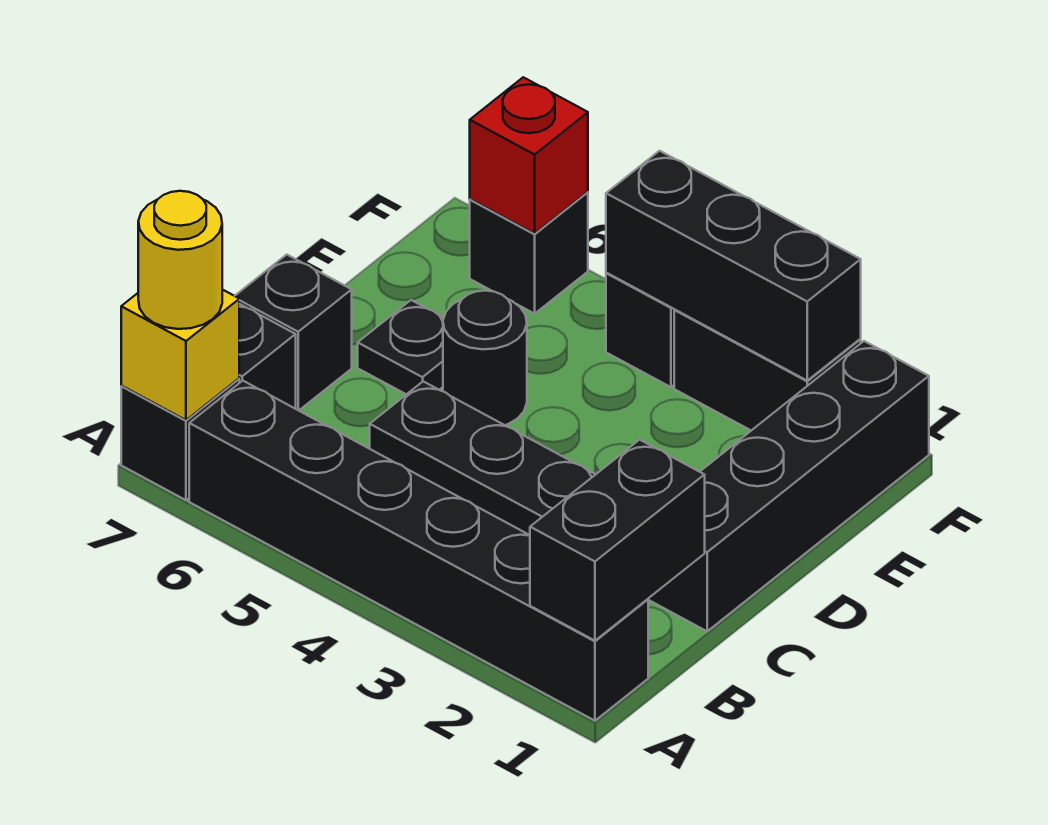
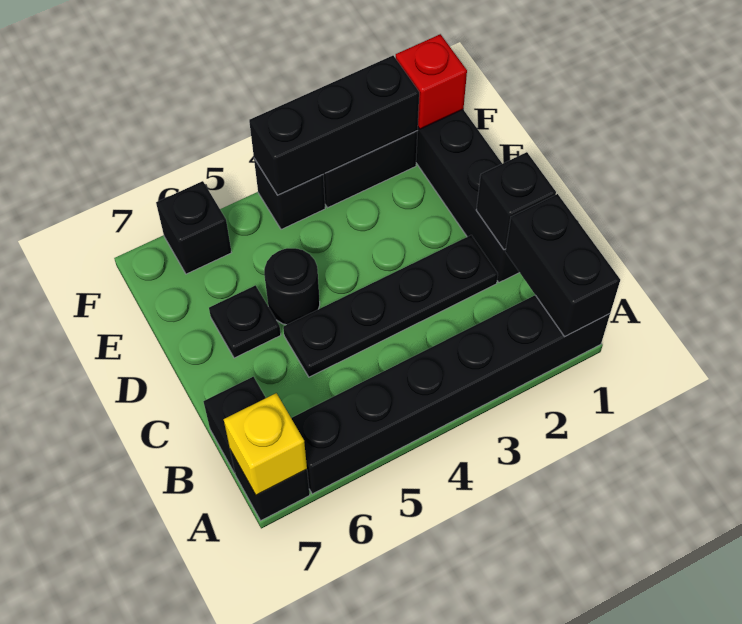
yellow 1x1 round brick [138,191,222,329] -> none
black 1x1 brick [235,255,352,411] -> black 1x1 brick moved to [476,152,556,250]
red 1x1 brick [470,77,588,234] -> red 1x1 brick moved to [396,34,467,129]

